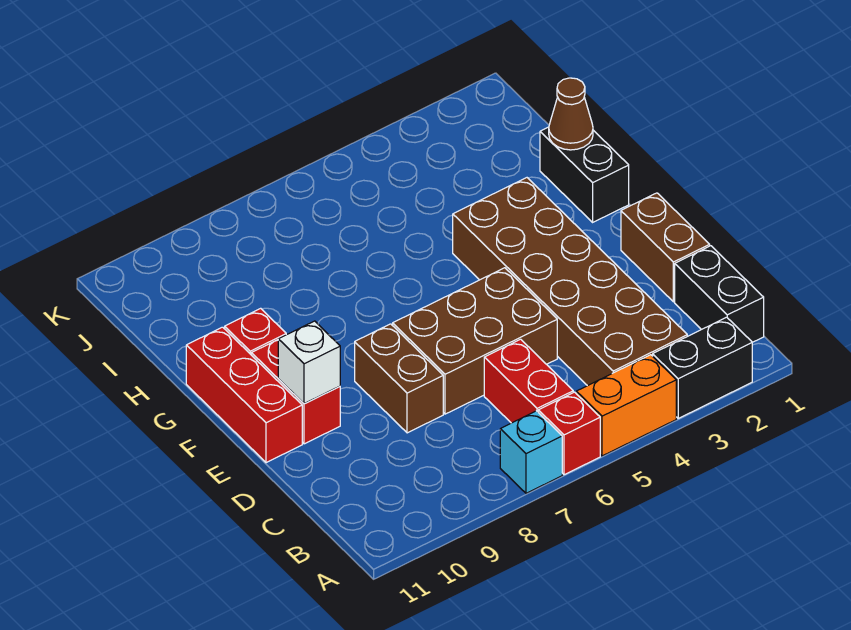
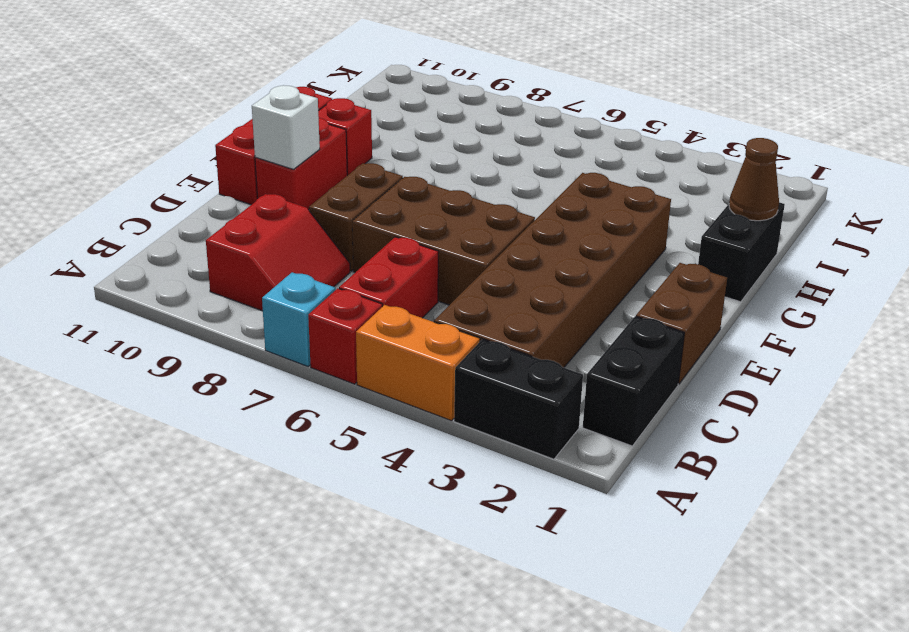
none -> red 2x2 slope [206,194,350,311]

